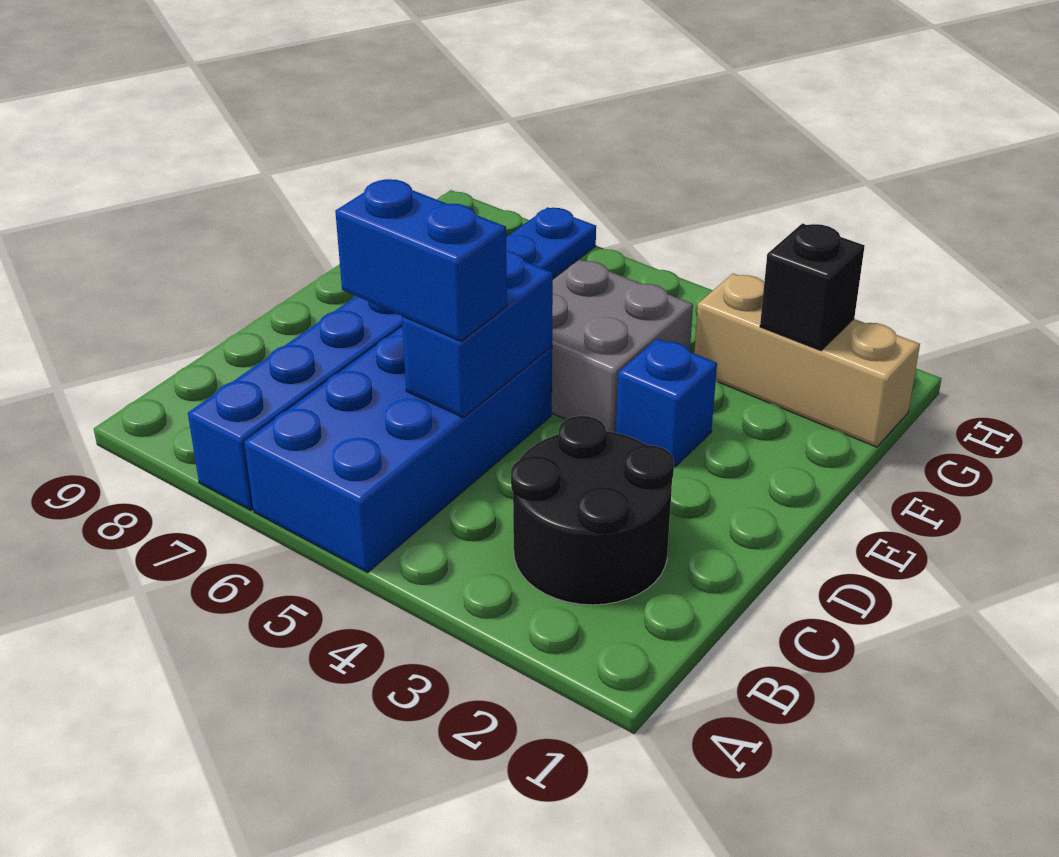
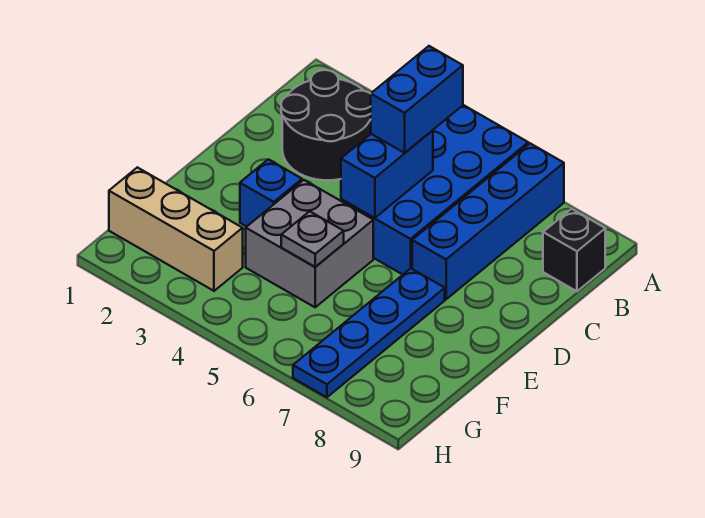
blue 1x2 brick [335,179,507,341] -> blue 1x2 brick turned to [371,46,463,153]
none -> grey 1x1 plate [281,211,344,267]
black 1x1 brick [760,223,865,351] -> black 1x1 brick moved to [543,209,605,291]

